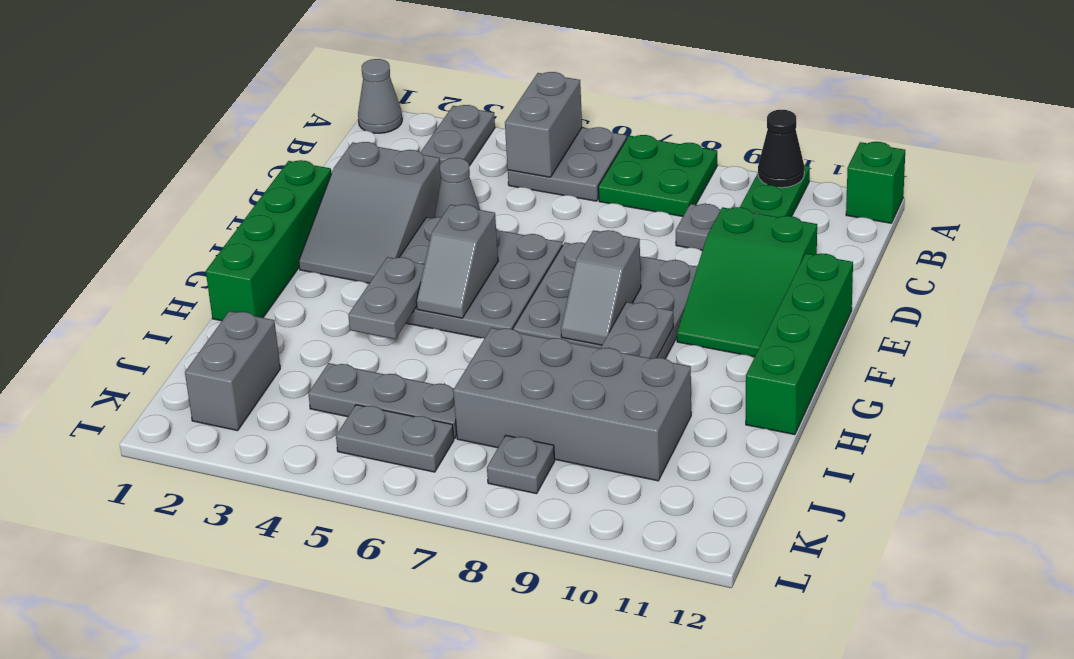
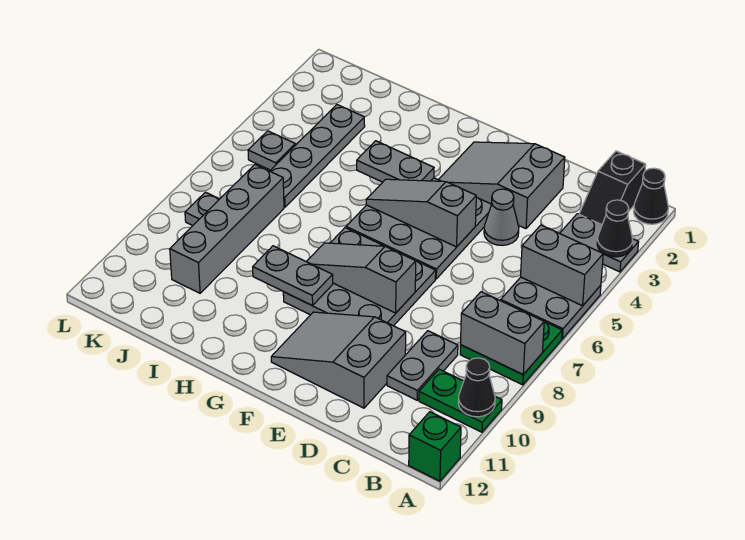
grey 1x1 cone [358,59,402,133] -> black 1x1 cone [634,168,668,224]
none -> black 1x1 cone [597,200,632,257]
none -> black 1x2 slope [579,151,646,225]
green 2x3 slope [677,207,817,357] -> grey 2x3 slope [271,312,406,408]
green 1x4 brick [206,160,331,321] -> none
green 1x4 brick [746,253,853,435] -> none
grey 1x2 slope [416,204,498,318] -> grey 1x3 slope [366,179,476,247]
grey 1x2 slope [561,230,641,345] -> grey 1x3 slope [307,243,416,313]
grey 2x4 brick [453,328,691,481] -> grey 1x4 brick [170,165,284,293]
grey 1x2 brick [185,311,280,431] -> grey 1x2 brick moved to [461,292,544,374]
grey 1x3 plate [308,363,457,439] -> grey 1x4 plate [270,105,365,207]
grey 1x2 plate [336,405,454,472] -> grey 1x1 plate [248,131,295,170]

